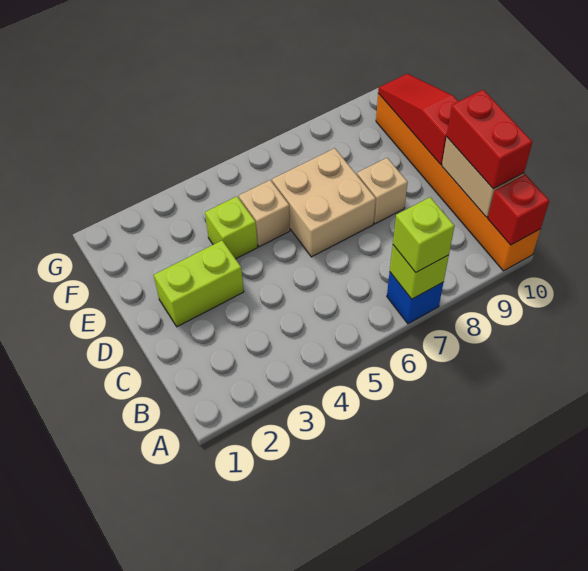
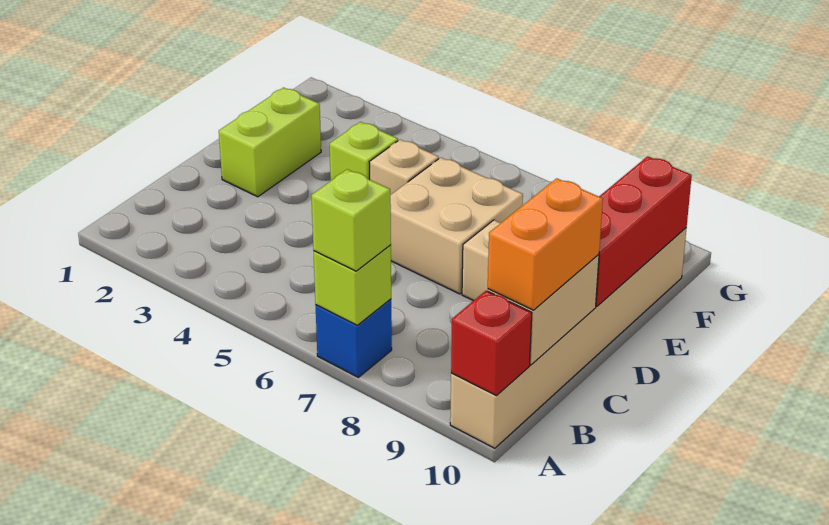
orange 1x6 brick [376,93,541,271] -> tan 1x6 brick [450,228,687,448]
red 1x2 brick [447,90,532,189] -> orange 1x2 brick [488,178,603,310]
lime 1x2 brick [154,241,244,327] -> lime 1x2 brick turned to [219,88,321,197]
red 1x3 slope [378,74,459,164] -> red 1x3 brick [596,156,692,306]

